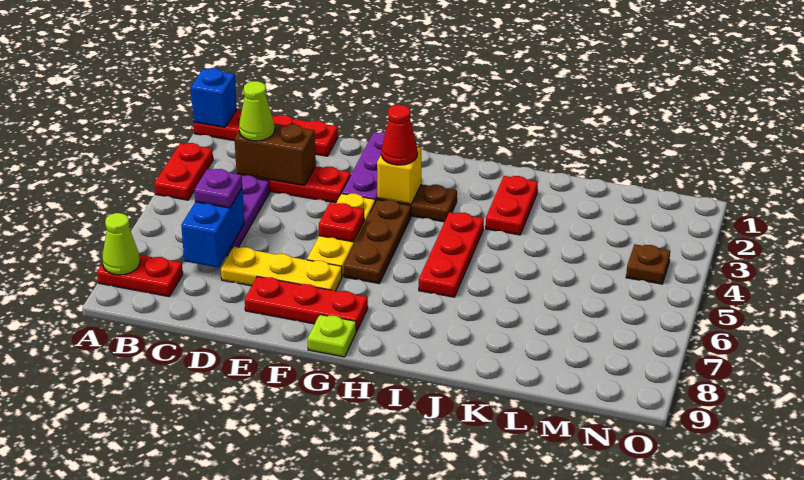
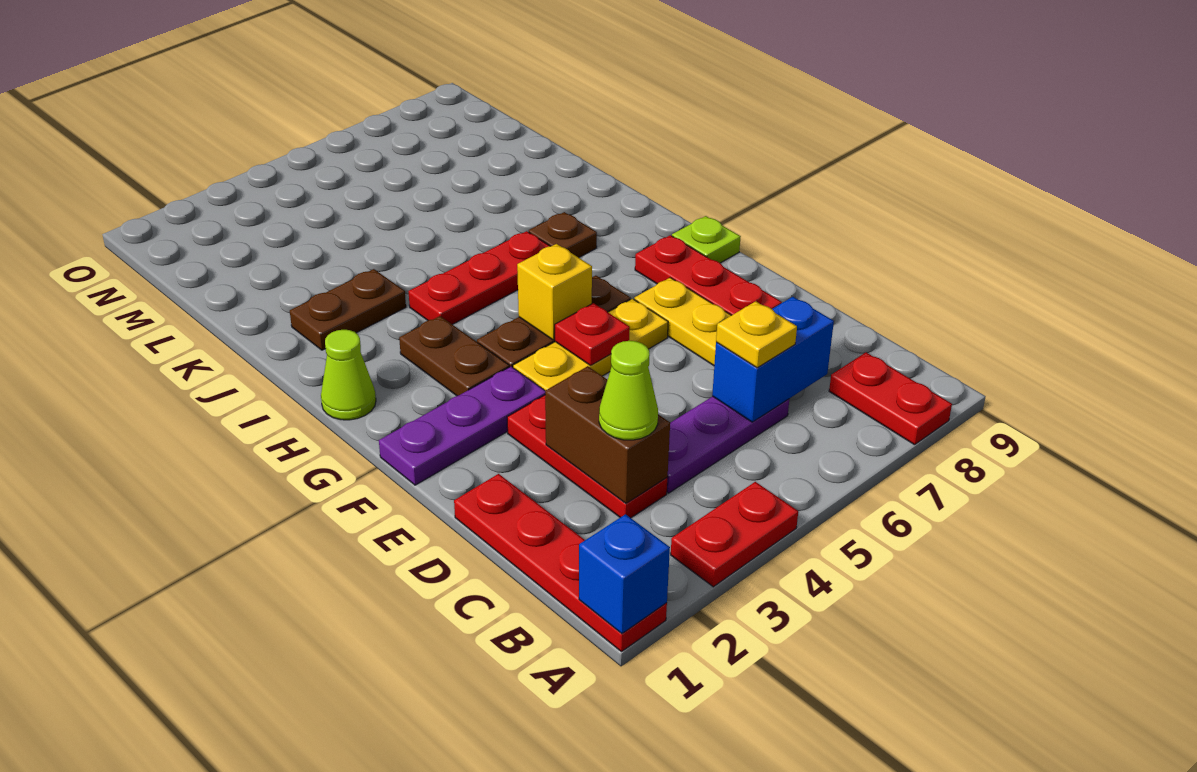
lime 1x1 cone [102,213,140,275] -> lime 1x1 cone moved to [321,330,376,420]
purple 1x1 plate [194,169,242,208] -> yellow 1x1 plate [716,301,797,368]
yellow 1x1 brick [377,147,422,204] -> yellow 1x1 brick moved to [517,244,592,340]
red 1x1 cone [381,105,417,165] -> none
red 1x2 plate [486,176,538,235] -> brown 1x2 plate [290,269,406,350]
brown 1x1 plate [626,244,670,284] -> brown 1x1 plate moved to [529,212,597,258]

